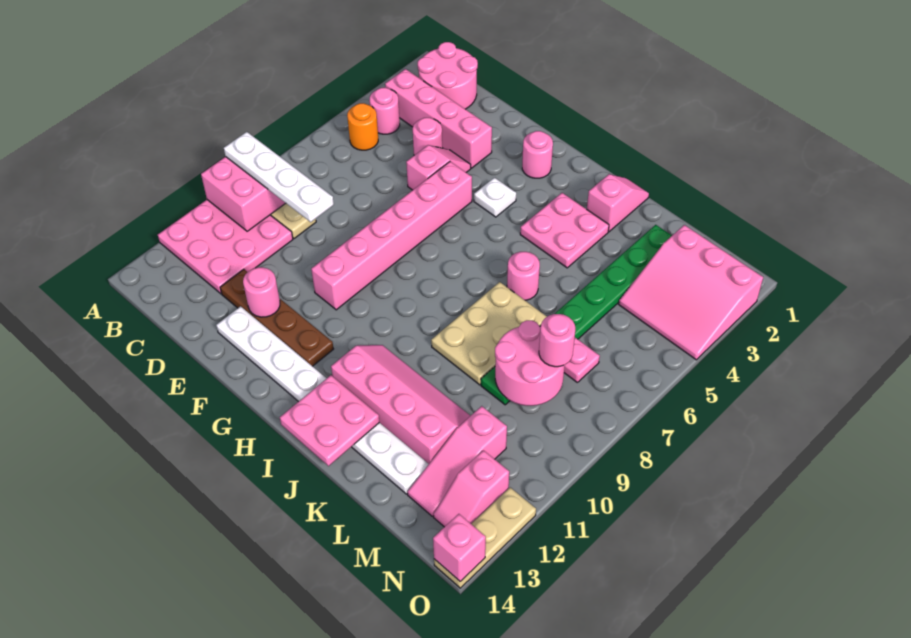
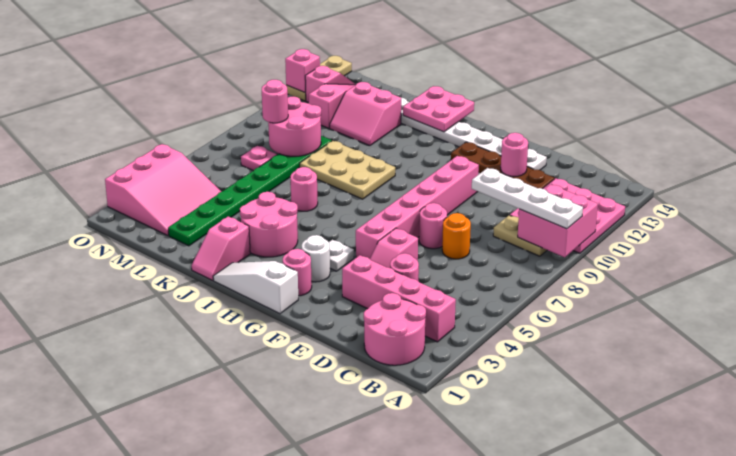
pink 1x1 round brick [370,88,400,134] -> pink 1x1 round brick moved to [419,203,447,249]
orange 1x1 round brick [347,103,378,150] -> orange 1x1 round brick moved to [442,213,471,259]
none -> white 1x3 slope [213,261,298,314]
none -> white 1x1 round brick [302,235,330,282]
pink 2x2 plate [520,193,609,268] -> pink 2x2 round brick [240,192,298,257]
pink 2x4 slope [331,345,470,464] -> pink 2x2 slope [330,82,401,146]
tan 2x3 plate [431,282,547,385] -> tan 2x3 plate turned to [300,141,395,199]
pink 3x3 slope [619,225,763,360] -> pink 3x3 slope turned to [105,144,221,236]
pink 1x1 brick [433,514,486,581] -> pink 1x1 brick moved to [285,49,320,92]

